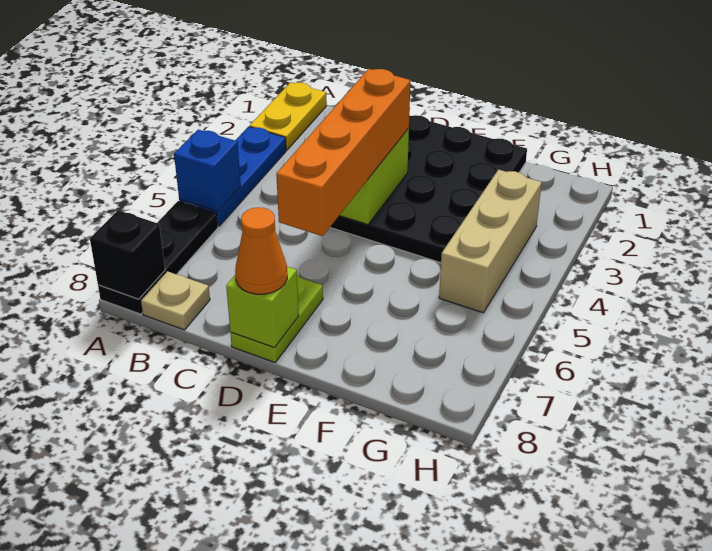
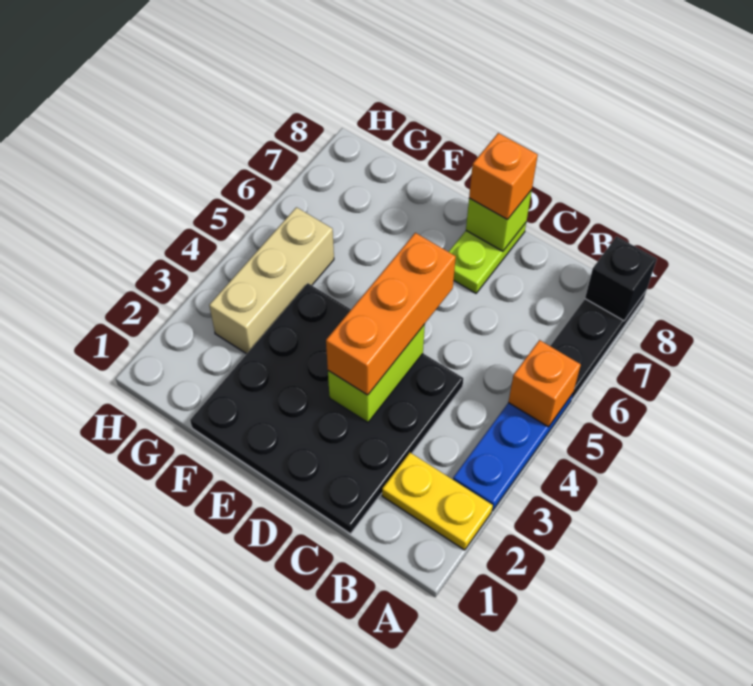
yellow 1x2 plate [250,82,327,150] -> yellow 1x2 plate turned to [382,453,493,550]
blue 1x1 brick [174,130,241,212] -> orange 1x1 brick [508,340,581,427]
tan 1x1 plate [141,271,210,330] -> none
orange 1x4 brick [276,69,410,236] -> orange 1x3 brick [326,233,456,395]
orange 1x1 cone [235,207,287,294] -> orange 1x1 brick [469,133,538,220]

